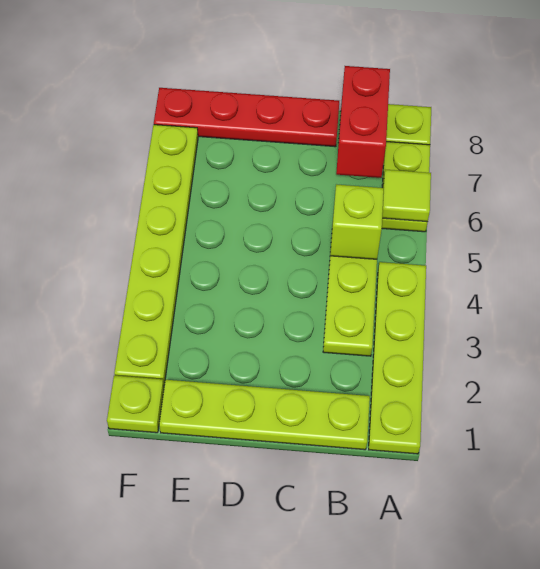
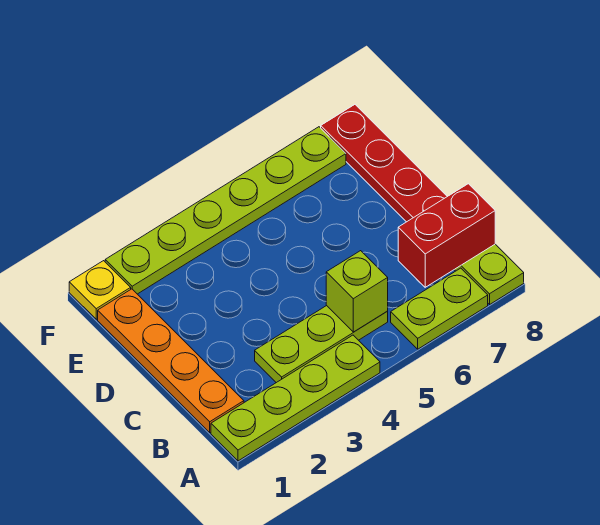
lime 1x1 tile [382,170,431,222] -> none
lime 1x4 plate [159,380,370,450] -> orange 1x4 plate [98,289,244,432]
lime 1x1 plate [107,375,164,433] -> yellow 1x1 plate [69,261,131,319]

